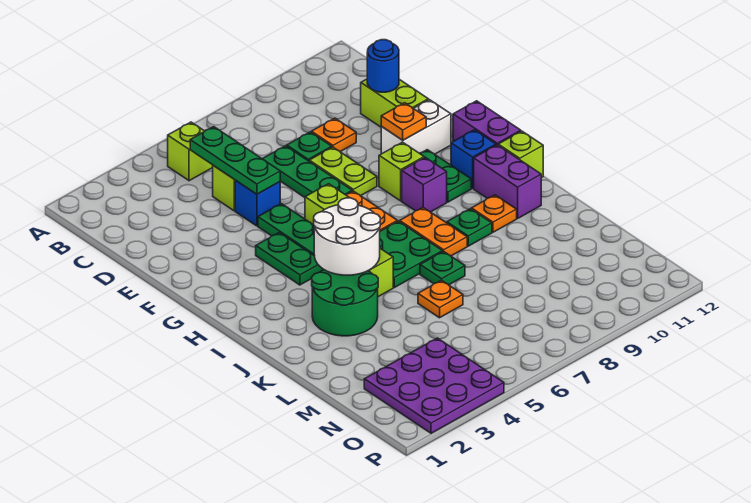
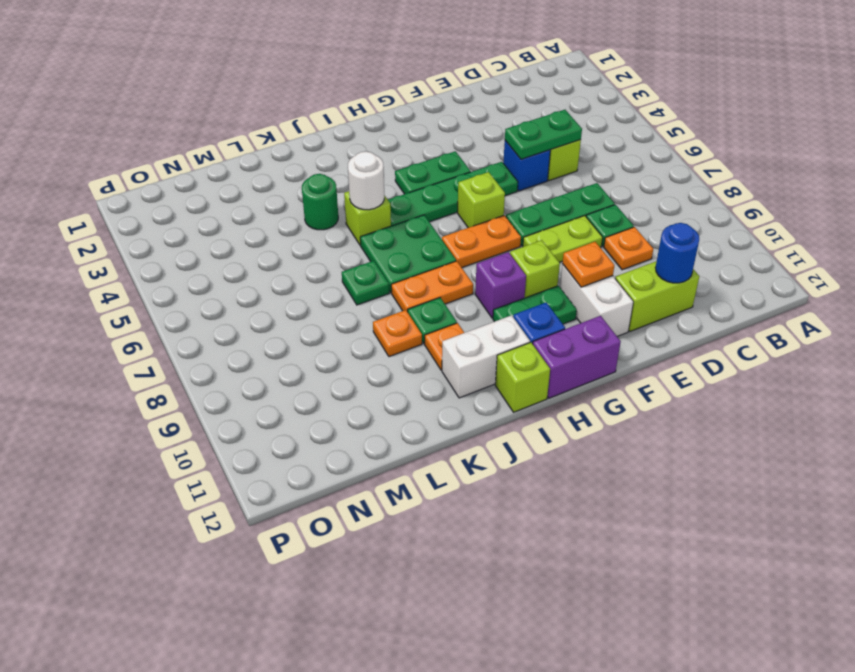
lime 1x1 brick [168,122,213,181] -> none
green 1x3 plate [190,127,280,194] -> green 1x2 plate [505,110,582,159]
white 2x2 round brick [314,198,380,275] -> white 1x1 round brick [348,151,384,210]
purple 1x2 brick [474,145,541,218] -> white 1x2 brick [442,315,530,398]
green 2x2 round brick [312,269,378,336] -> green 1x1 round brick [302,174,338,230]
orange 1x1 plate [418,280,463,318] -> orange 1x1 plate moved to [373,310,422,357]
purple 3x3 plate [364,338,504,433] -> none

